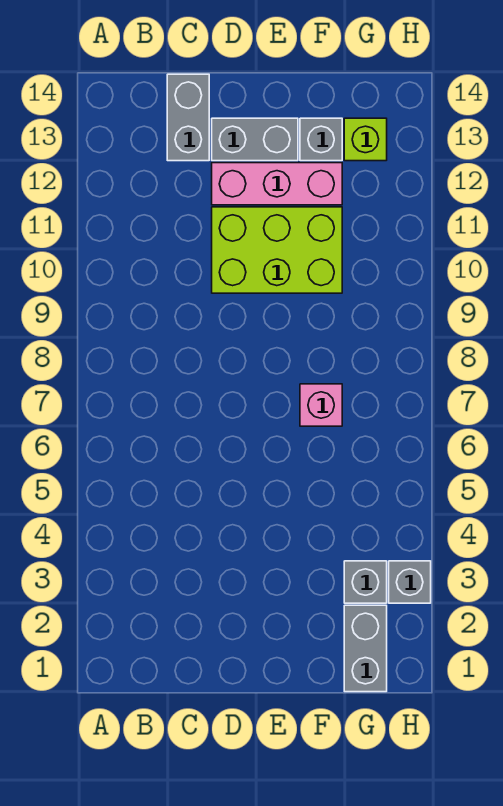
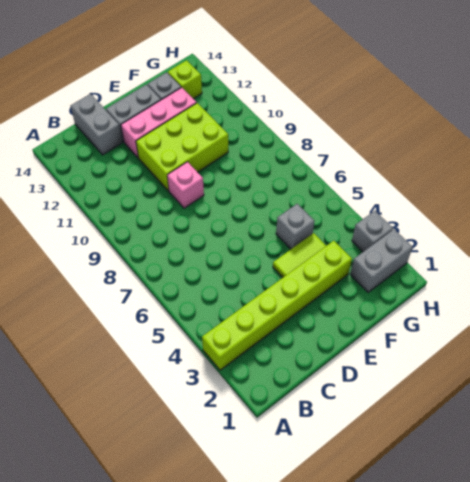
none -> lime 1x6 brick [202,241,352,370]
none -> lime 1x2 tile [273,233,326,277]
pink 1x1 brick [300,384,342,426] -> pink 1x1 brick moved to [167,162,204,208]
grey 1x2 brick [344,605,387,692] -> grey 1x2 brick turned to [350,229,412,292]
grey 1x1 brick [344,561,387,603] -> grey 1x1 brick moved to [276,204,314,249]

